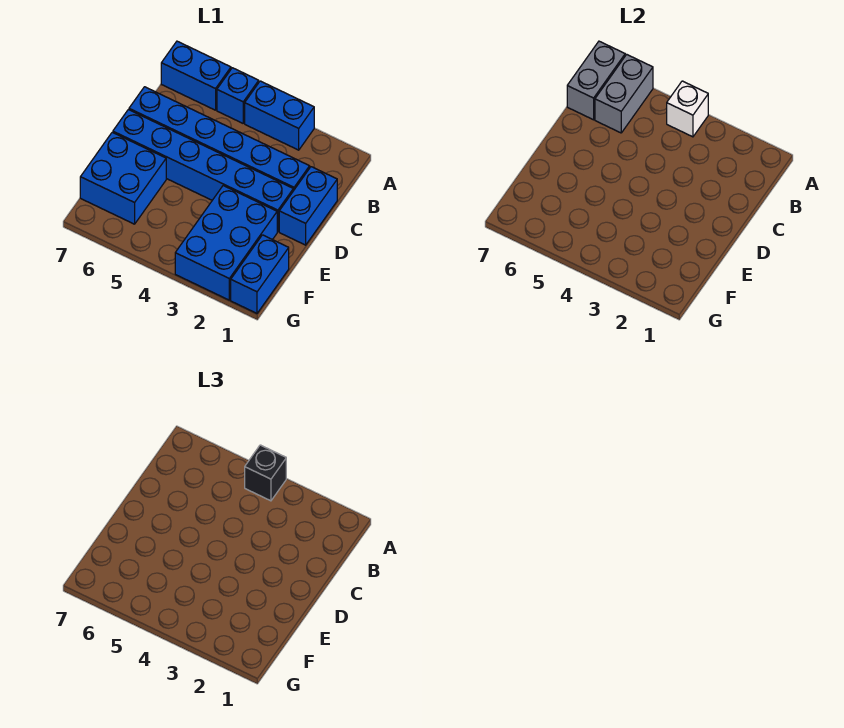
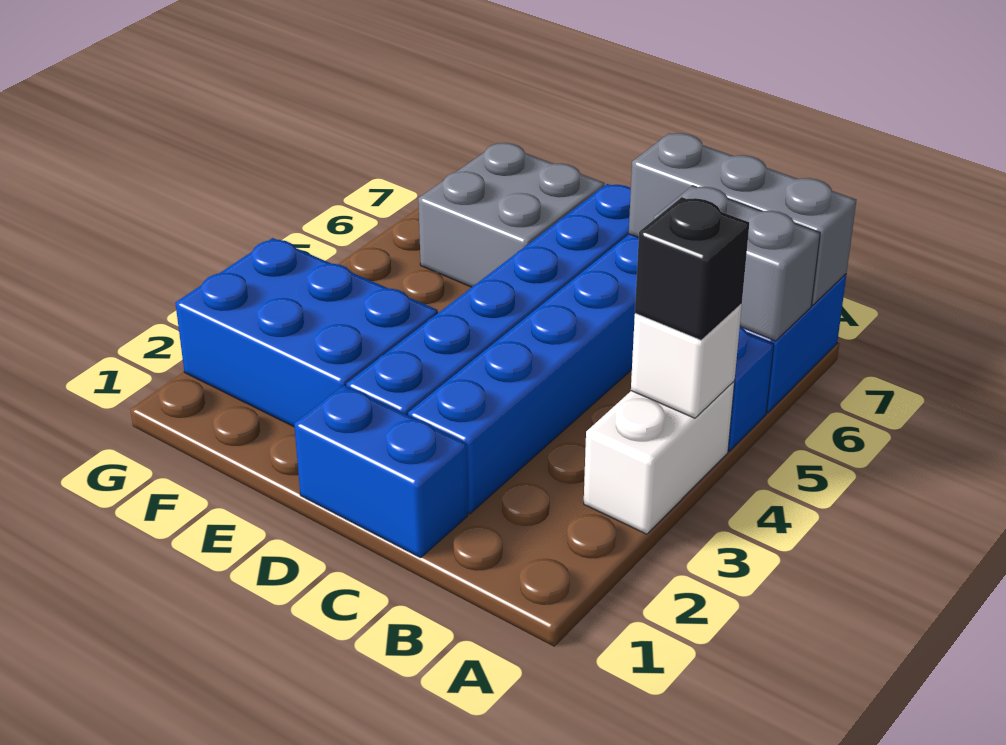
blue 1x2 brick [245,81,314,150] -> white 1x2 brick [584,382,734,534]
grey 1x2 brick [567,41,625,120] -> grey 1x3 brick [629,133,856,305]
blue 2x2 brick [80,132,166,224] -> grey 2x2 brick [418,143,605,287]
blue 1x2 brick [231,235,289,313] -> none

